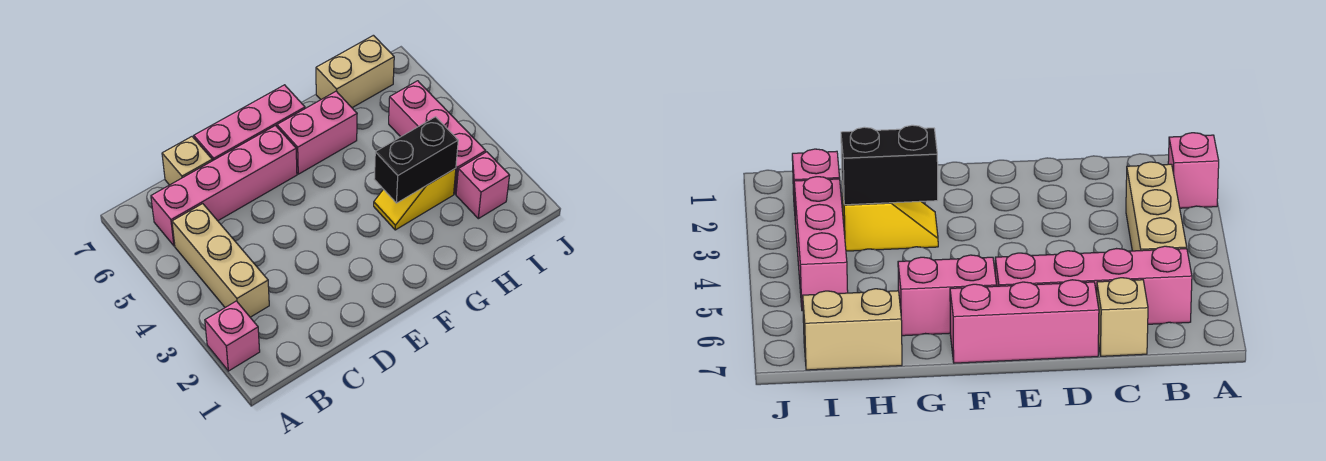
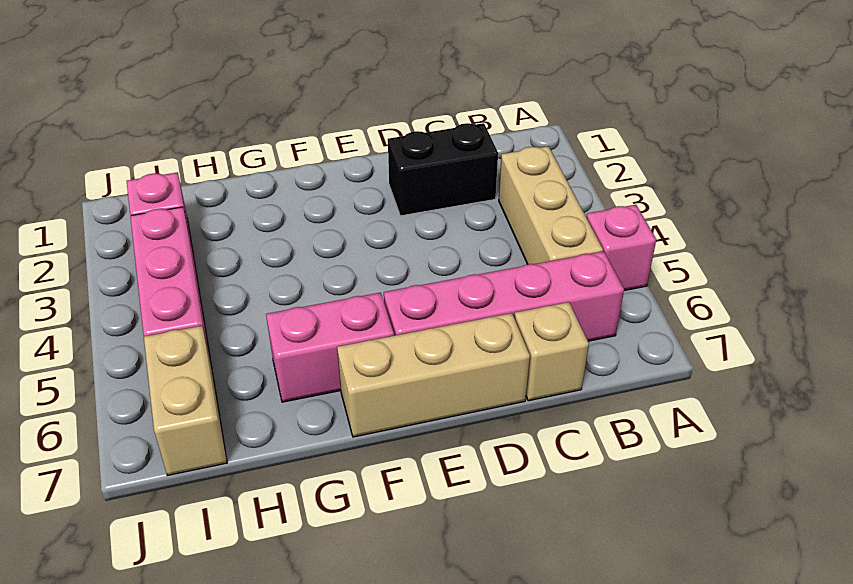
pink 1x1 brick [205,301,260,371] -> pink 1x1 brick moved to [586,205,656,291]
pink 1x3 brick [194,85,305,161] -> tan 1x3 brick [337,313,530,437]
yellow 1x2 slope [374,168,456,230] -> none
black 1x2 brick [374,117,458,203] -> black 1x2 brick moved to [388,123,498,216]
tan 1x2 brick [316,35,394,108] -> tan 1x2 brick turned to [144,326,227,475]

